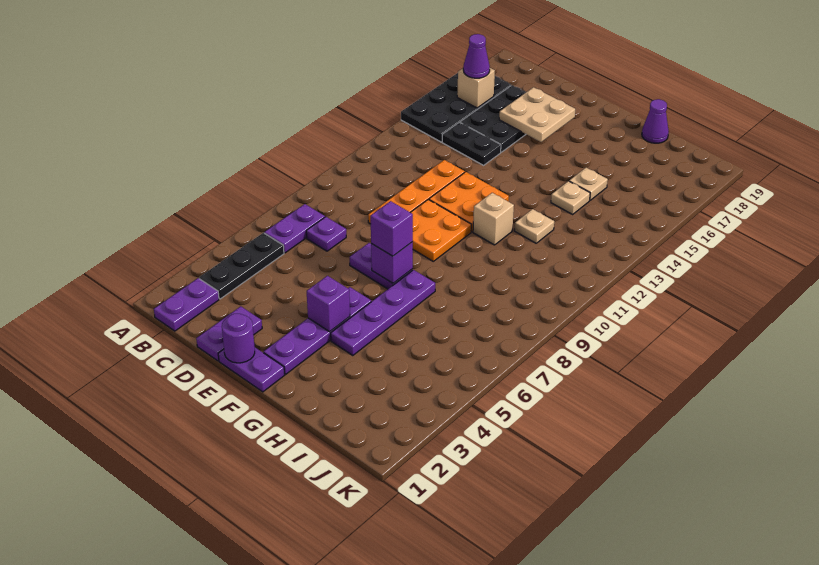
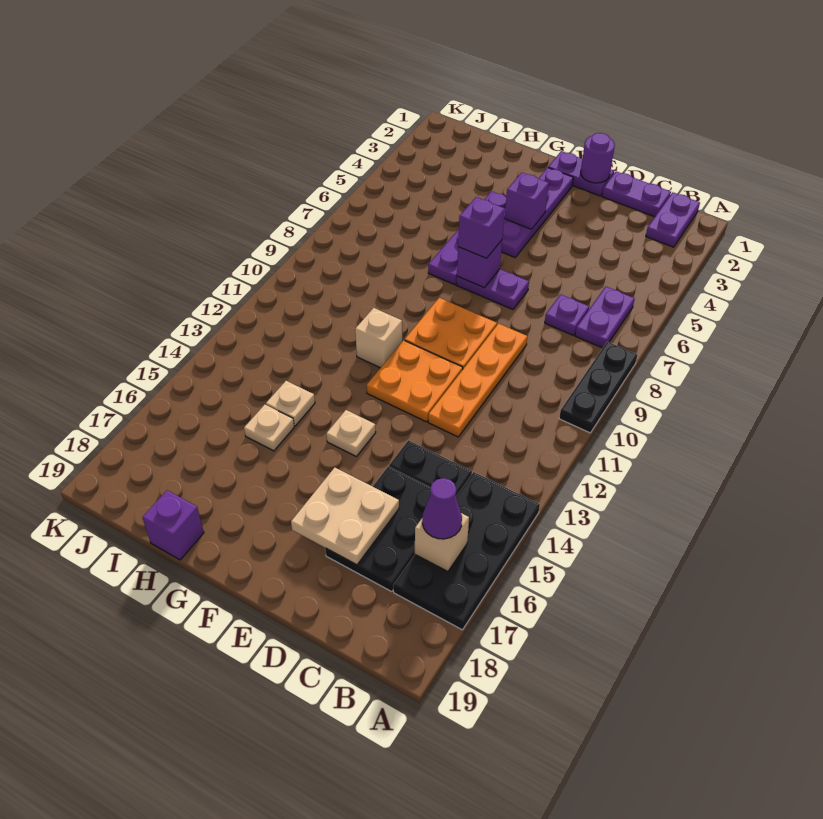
black 1x3 plate [199,233,284,299] -> black 1x3 plate moved to [559,342,637,433]
purple 1x2 plate [196,306,262,361] -> purple 1x2 plate turned to [602,171,671,217]
tan 1x1 plate [514,209,554,243] -> tan 1x1 plate moved to [326,410,376,456]
purple 1x1 cone [642,99,669,143] -> purple 1x1 brick [142,490,204,560]

